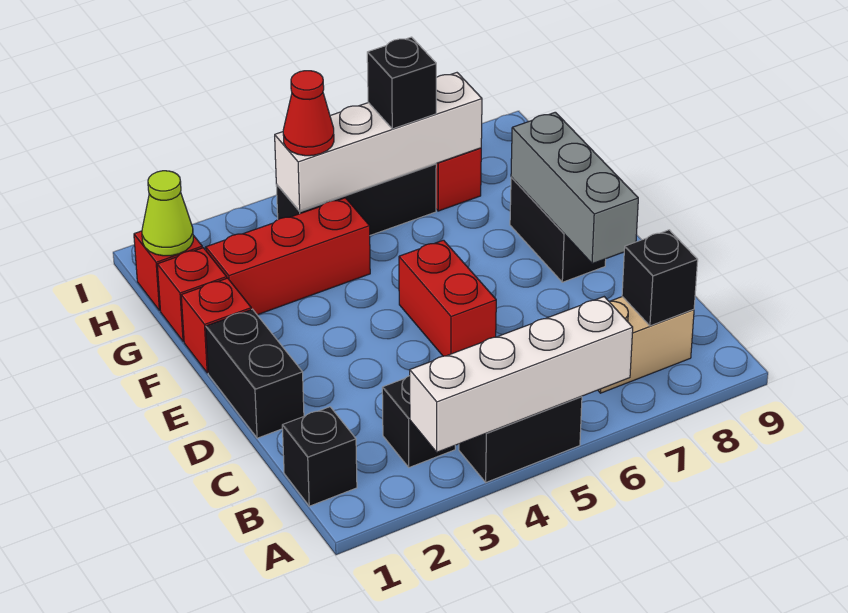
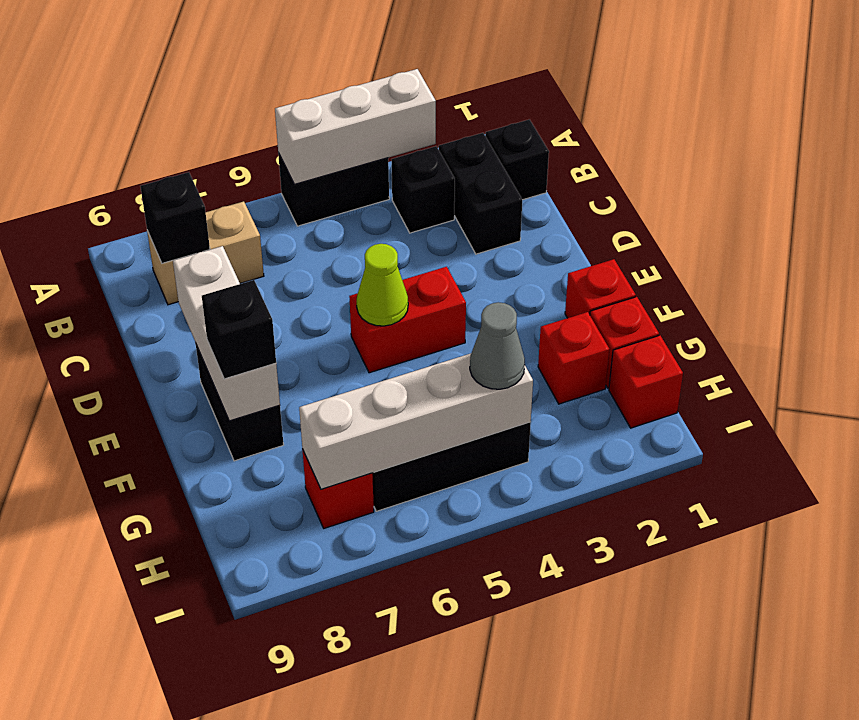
white 1x4 brick [410,297,633,452] -> white 1x3 brick [275,69,436,184]
black 1x2 brick [206,309,304,438] -> black 1x2 brick moved to [439,133,522,254]
red 1x2 brick [399,240,496,356] -> red 1x2 brick turned to [349,267,466,373]
grey 1x3 brick [511,112,638,264] -> white 1x3 brick [173,246,280,421]
red 1x3 brick [206,198,370,315] -> red 1x1 brick [538,312,609,404]
lime 1x1 cone [142,171,193,256] -> lime 1x1 cone moved to [357,244,408,326]
red 1x1 cone [283,71,334,156] -> grey 1x1 cone [470,302,525,389]
black 1x1 brick [367,37,436,129] -> black 1x1 brick moved to [202,280,276,379]

